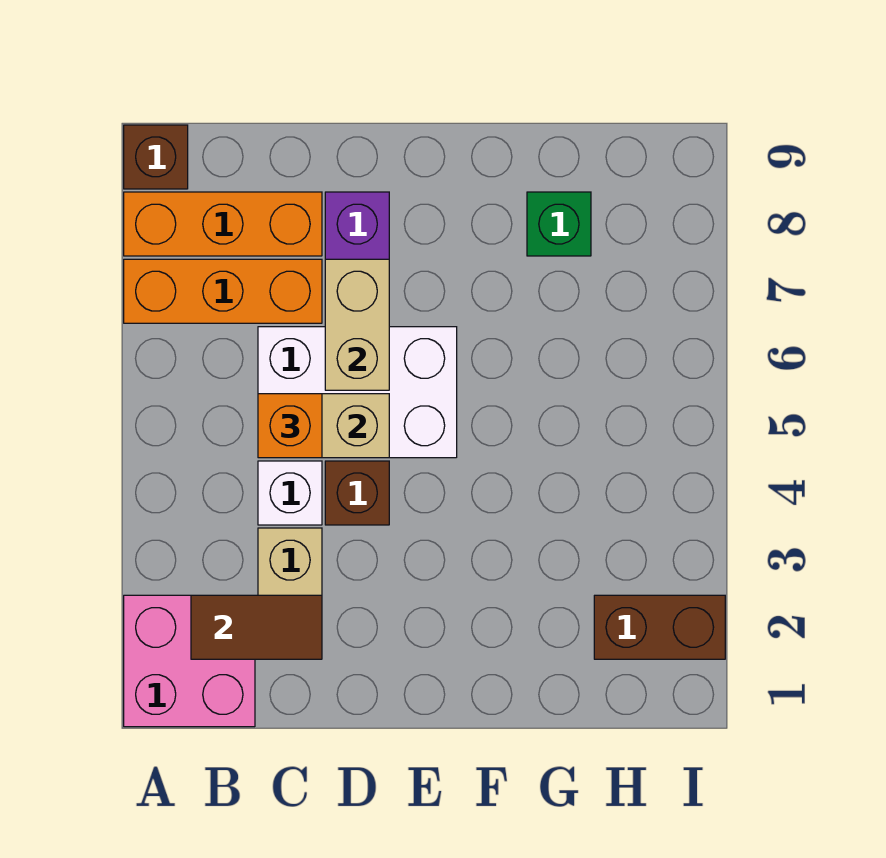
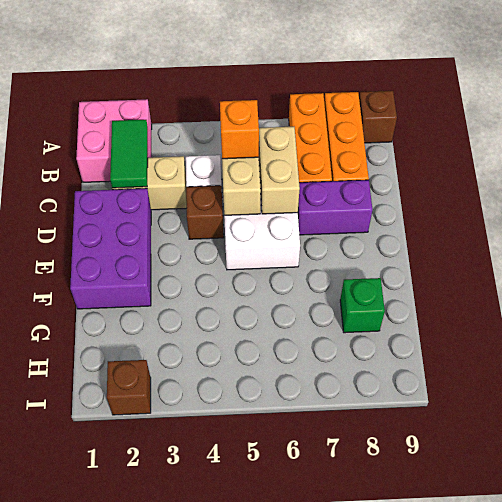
brown 1x2 tile [191,595,322,659] -> green 1x2 tile [110,120,148,188]
none -> purple 2x3 brick [70,188,151,309]
tan 1x2 brick [325,259,389,390] -> tan 1x2 brick turned to [259,127,300,214]
brown 1x2 brick [594,595,725,659] -> brown 1x1 brick [107,360,151,415]

